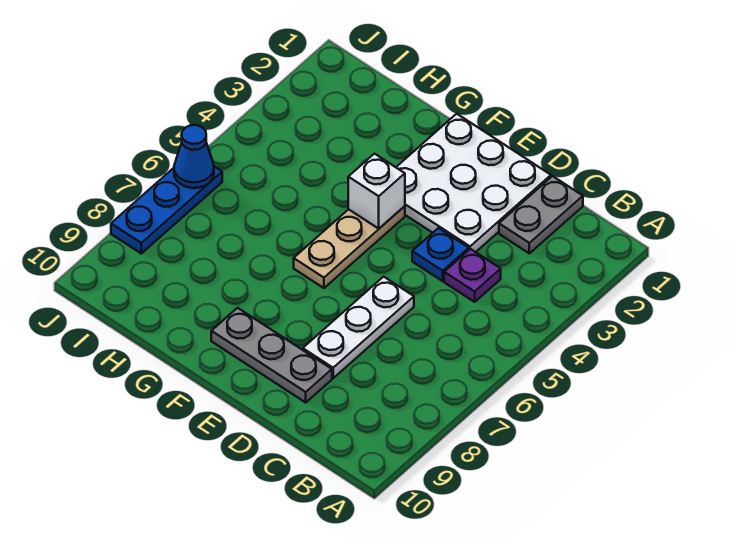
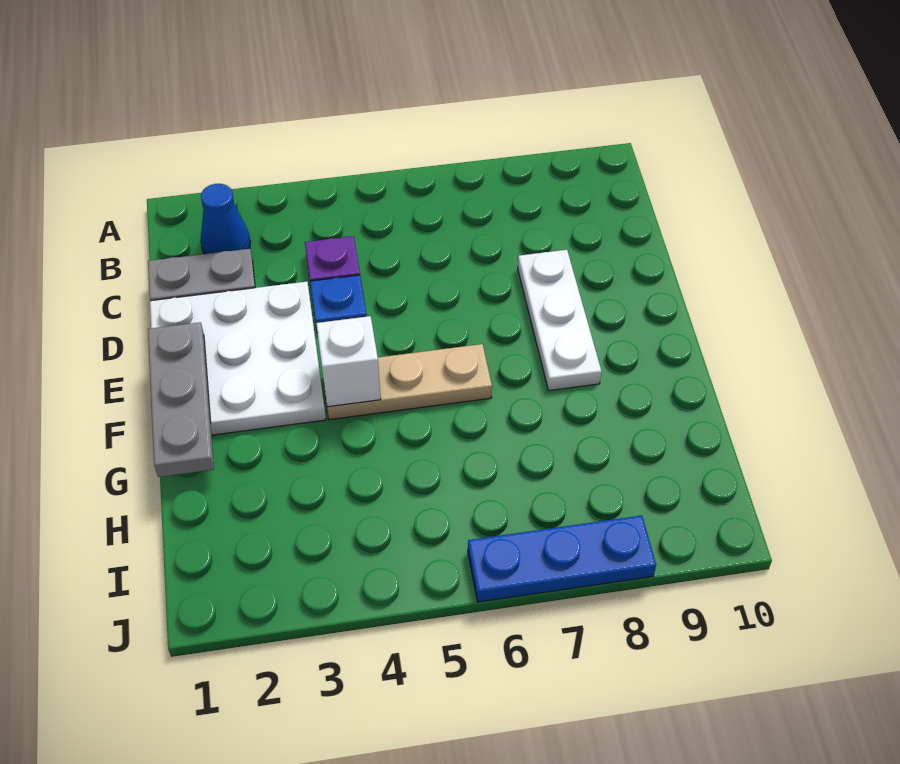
white 1x3 plate [303,277,414,378] -> white 1x3 plate turned to [518,250,601,391]
grey 1x3 plate [211,308,332,402] -> grey 1x3 plate moved to [148,322,214,477]
blue 1x1 cone [174,125,214,188] -> blue 1x1 cone moved to [200,184,251,254]

